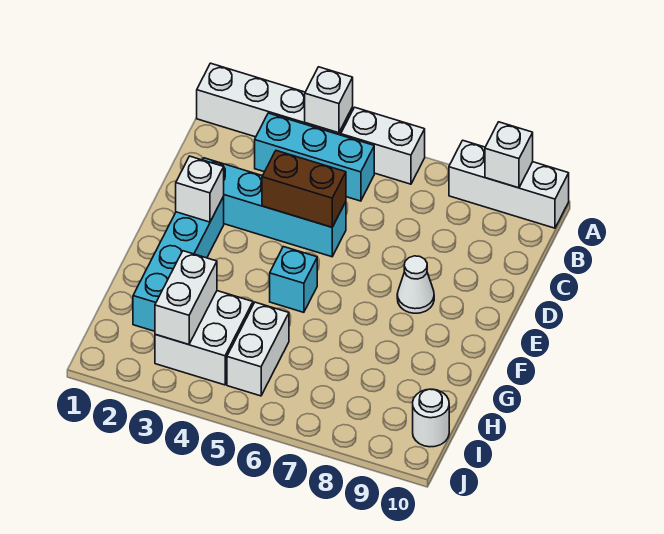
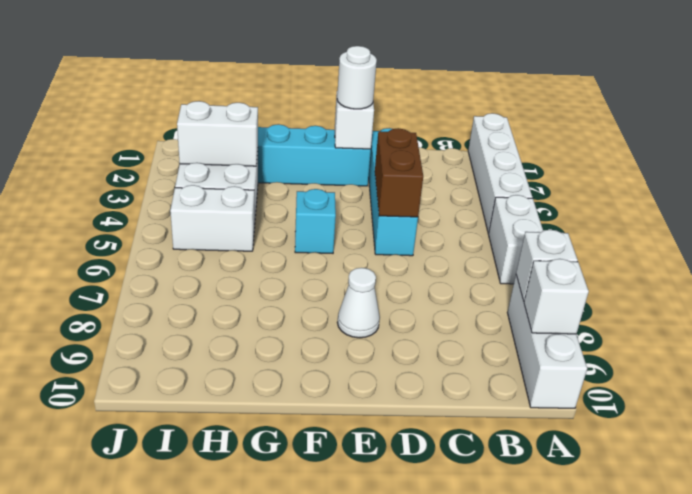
white 1x1 brick [305,67,353,133] -> white 1x1 brick moved to [516,230,578,301]
cyan 1x3 brick [255,113,374,201] -> none
white 1x1 round brick [413,389,449,447] -> white 1x1 round brick moved to [337,46,377,109]

